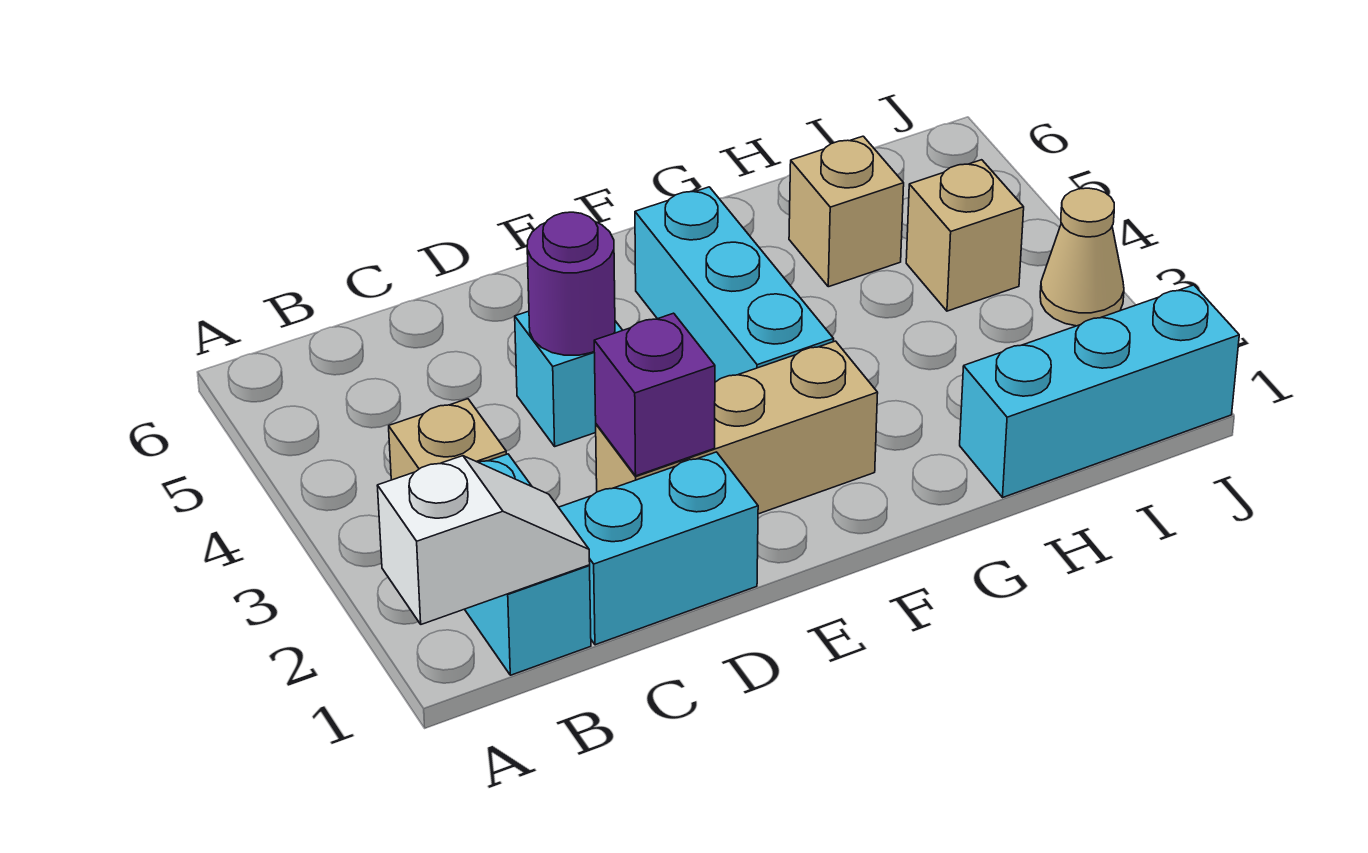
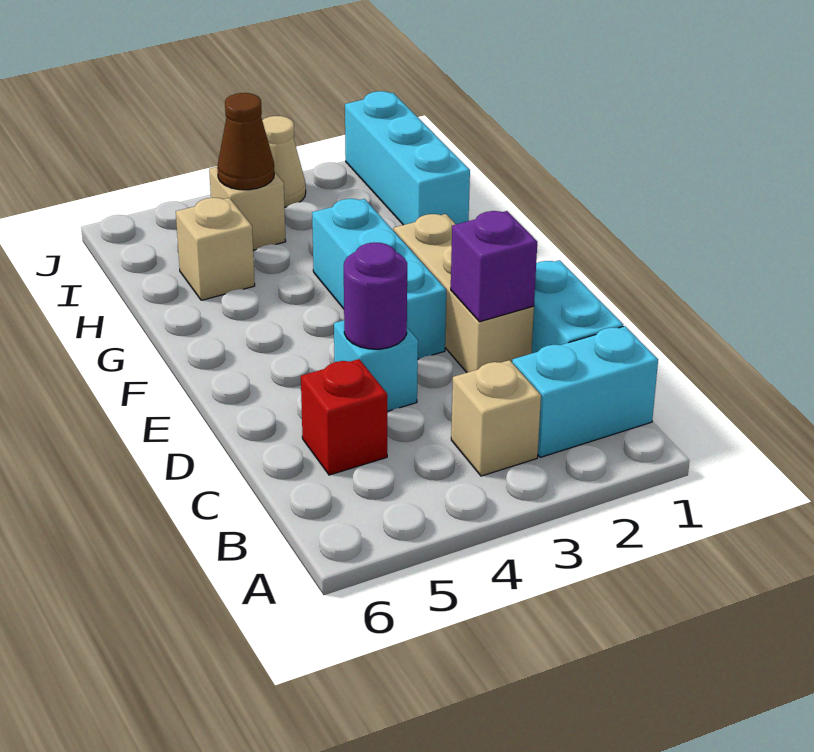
white 1x2 slope [377,456,590,624] -> none
none -> red 1x1 brick [301,359,387,475]
cyan 1x3 brick [635,187,834,382] -> cyan 1x3 brick turned to [312,199,446,359]
none -> brown 1x1 cone [217,93,274,190]

